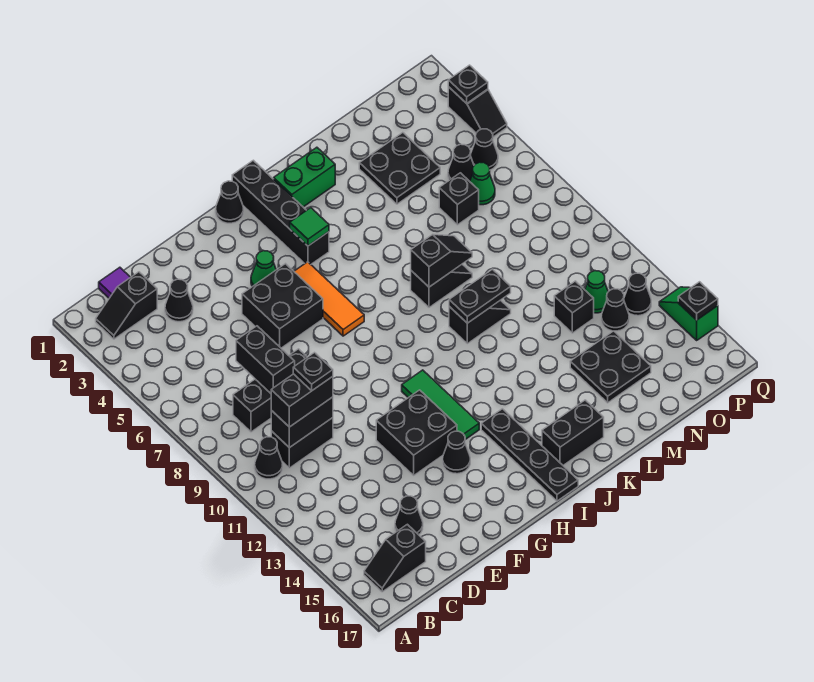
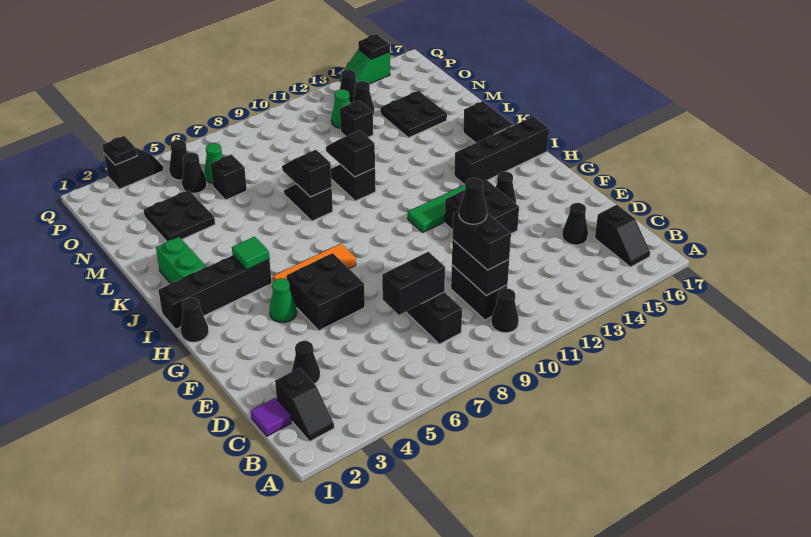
black 1x1 plate [293,353,333,391] -> black 1x1 cone [459,178,487,224]
black 1x4 plate [481,409,578,501] -> black 1x4 brick [454,116,549,185]
black 1x2 plate [449,269,511,323] -> black 1x2 slope [326,130,375,177]

